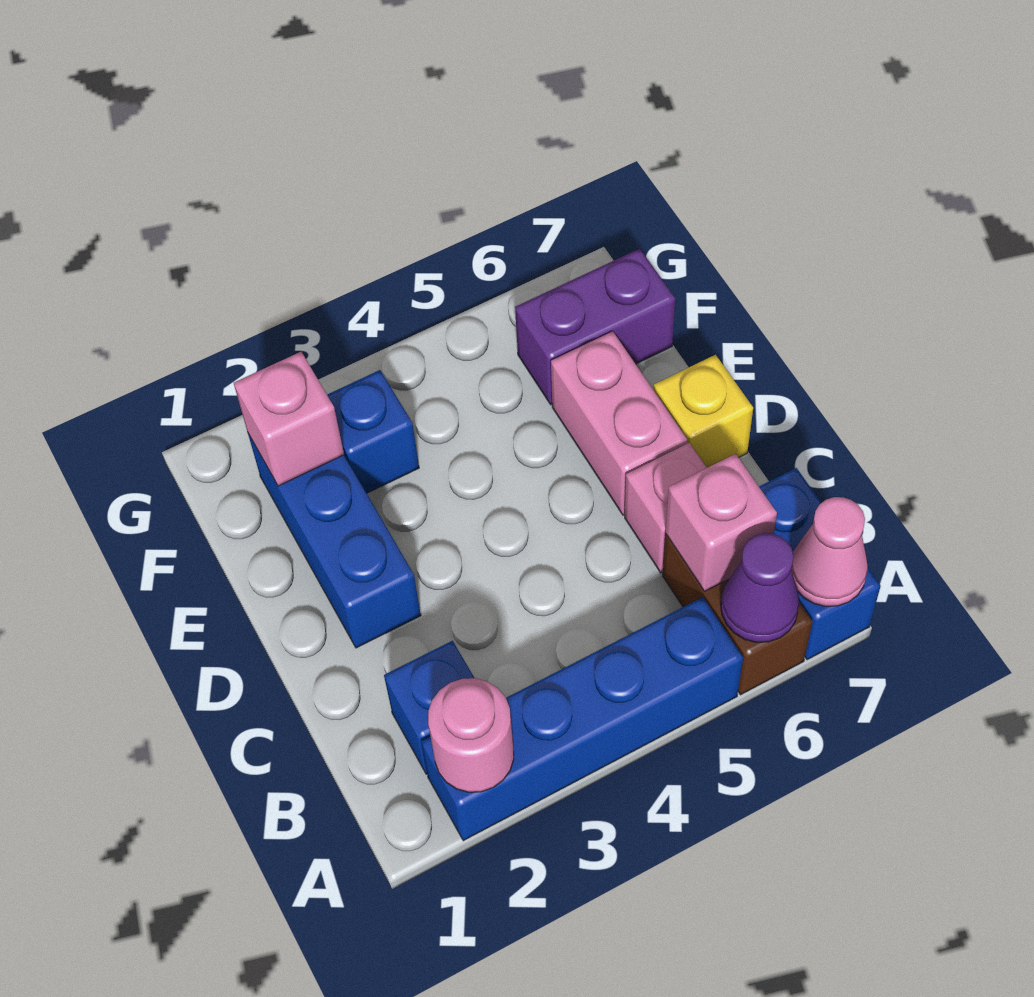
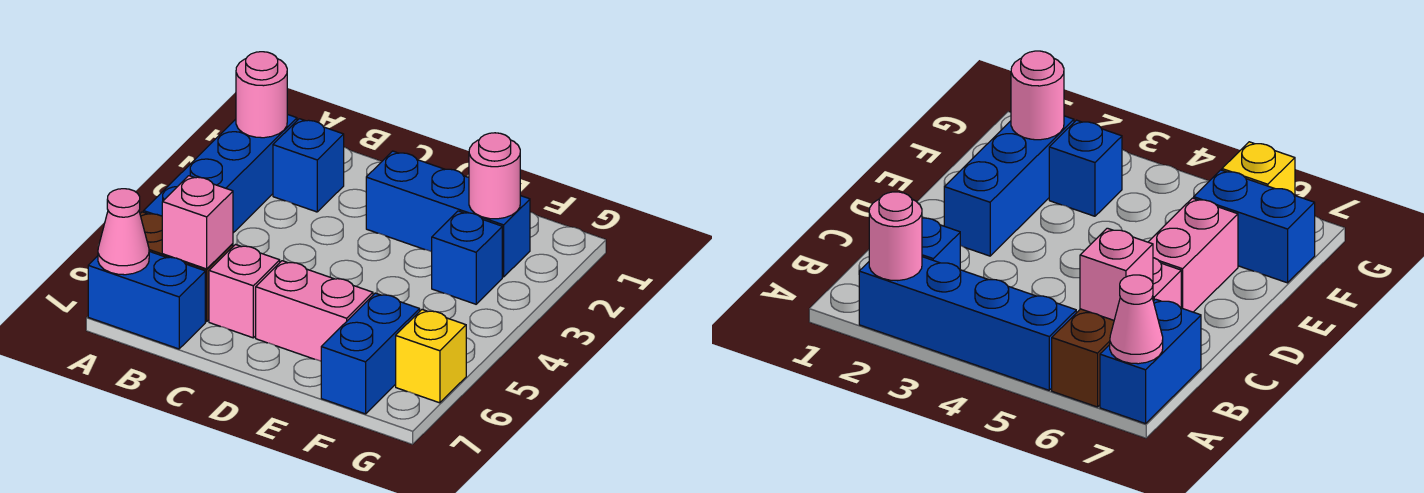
purple 1x1 cone [721,533,799,642] -> none
yellow 1x1 brick [654,355,753,468] -> yellow 1x1 brick moved to [396,310,466,403]
pink 1x1 brick [234,352,344,486] -> pink 1x1 round brick [469,133,520,219]
purple 1x2 brick [515,249,675,405] -> blue 1x2 brick [321,293,420,414]

